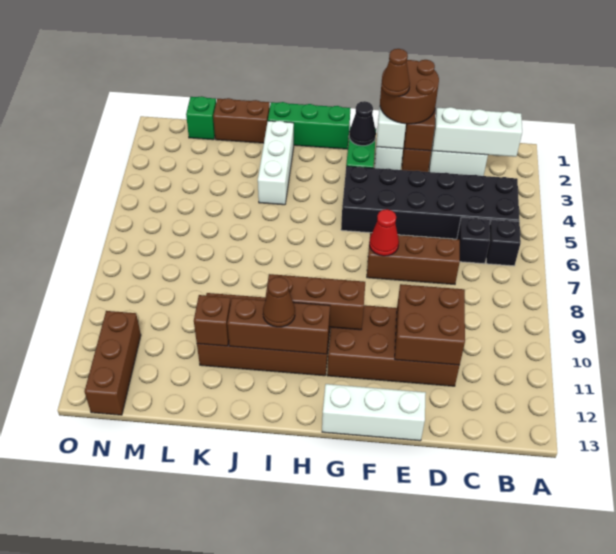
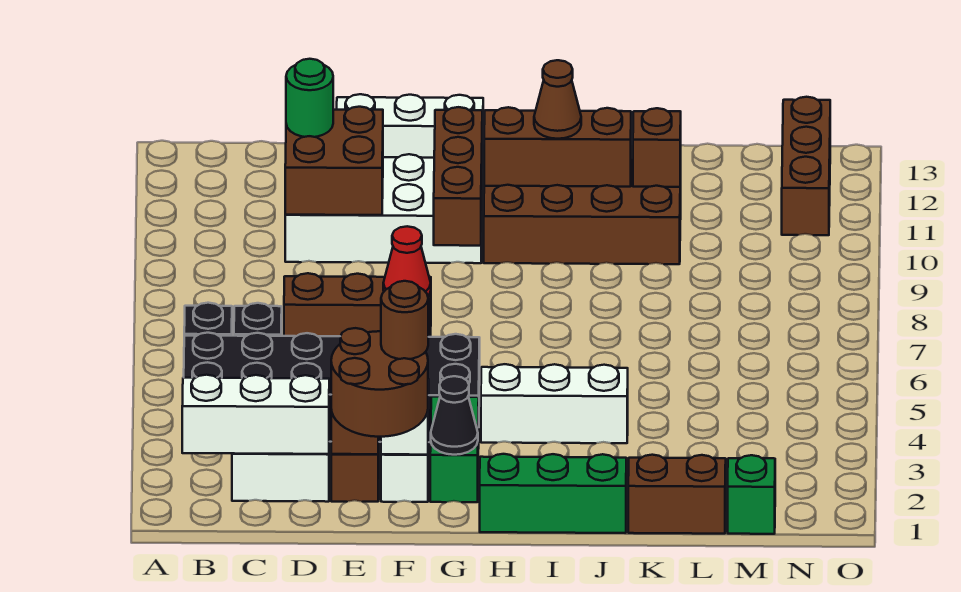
brown 2x4 brick [327,305,460,386] -> white 2x4 brick [285,154,482,263]
none -> green 1x1 round brick [286,59,333,137]
brown 1x1 cone [381,49,410,97] -> brown 1x1 round brick [381,281,428,359]
brown 1x3 brick [265,274,365,330] -> brown 1x3 brick turned to [434,107,482,246]
white 1x3 brick [258,121,294,205] -> white 1x3 brick turned to [481,364,628,443]

